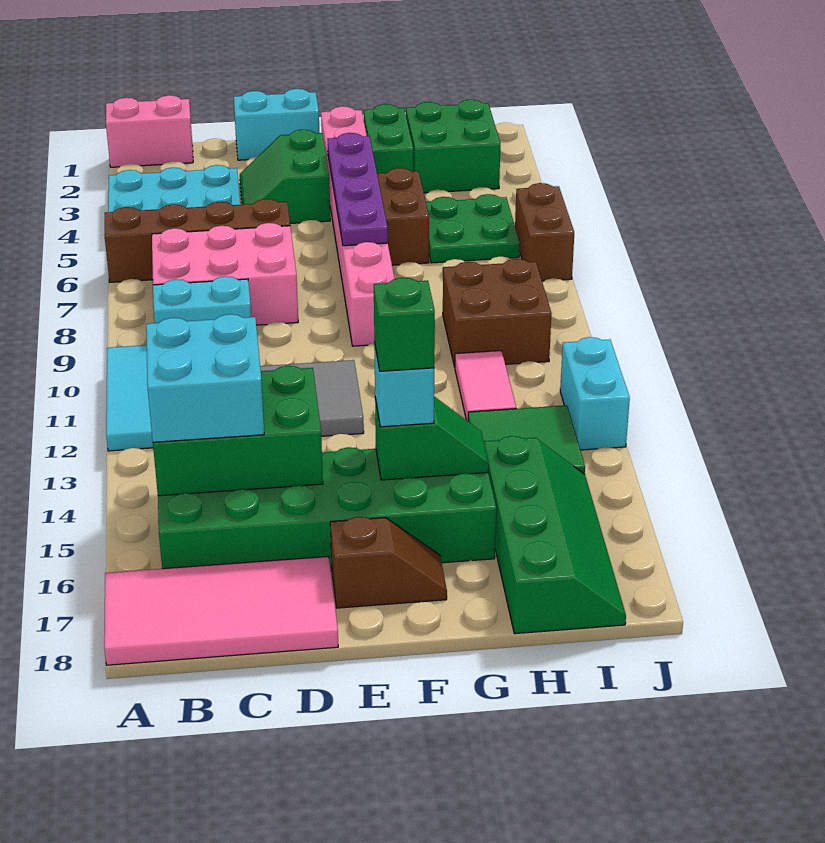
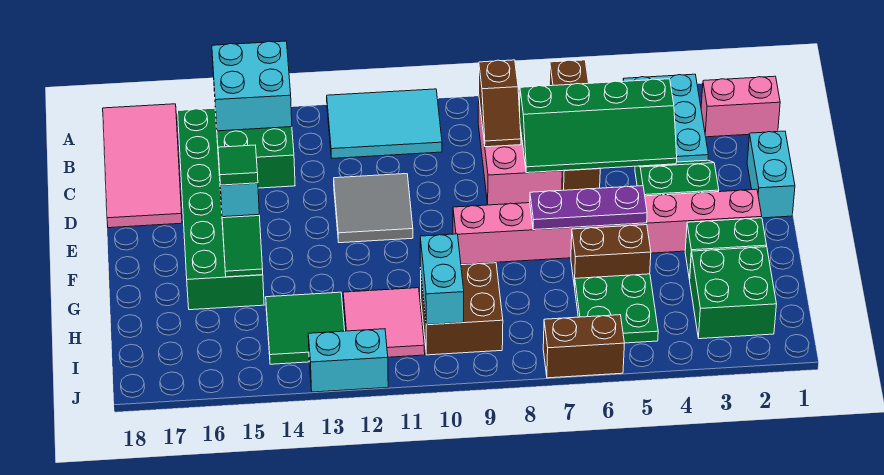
pink 1x2 brick [106,95,193,167] -> pink 1x2 brick turned to [701,76,780,137]
cyan 1x2 brick [153,276,251,323] -> cyan 1x2 brick moved to [420,234,464,325]
brown 1x2 slope [330,517,447,608] -> brown 1x2 slope moved to [479,60,521,147]
purple 1x4 plate [328,133,388,246] -> purple 1x3 plate [530,186,647,230]
green 1x1 brick [374,277,435,371] -> green 1x1 tile [218,145,258,185]
pink 1x2 tile [455,351,516,421] -> pink 2x2 tile [343,288,425,357]
green 2x4 slope [484,436,626,634] -> green 2x4 slope moved to [520,79,677,173]

